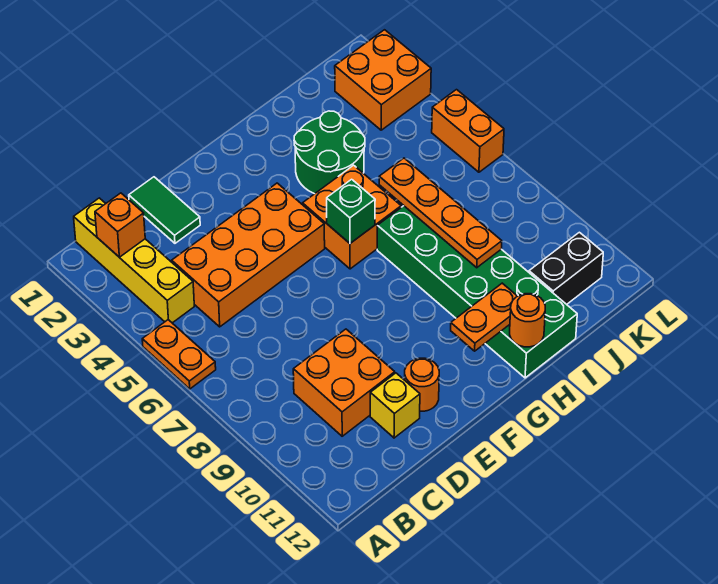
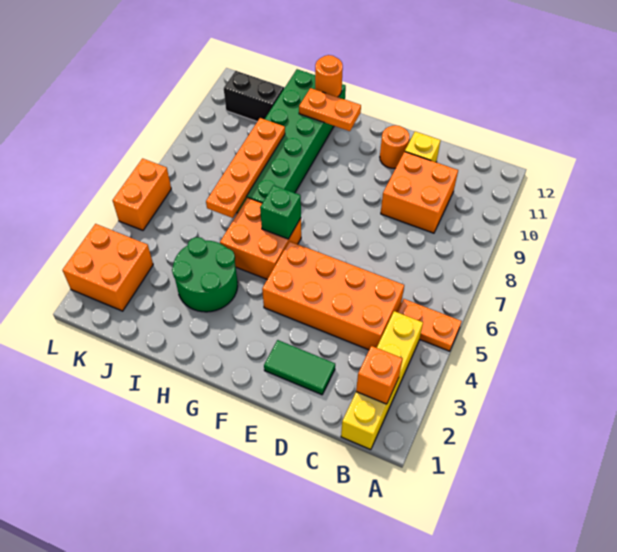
orange 1x2 plate [142,320,216,389] -> orange 1x2 plate turned to [398,299,462,351]
green 1x2 tile [129,177,200,243] -> green 1x2 tile turned to [264,340,335,395]

